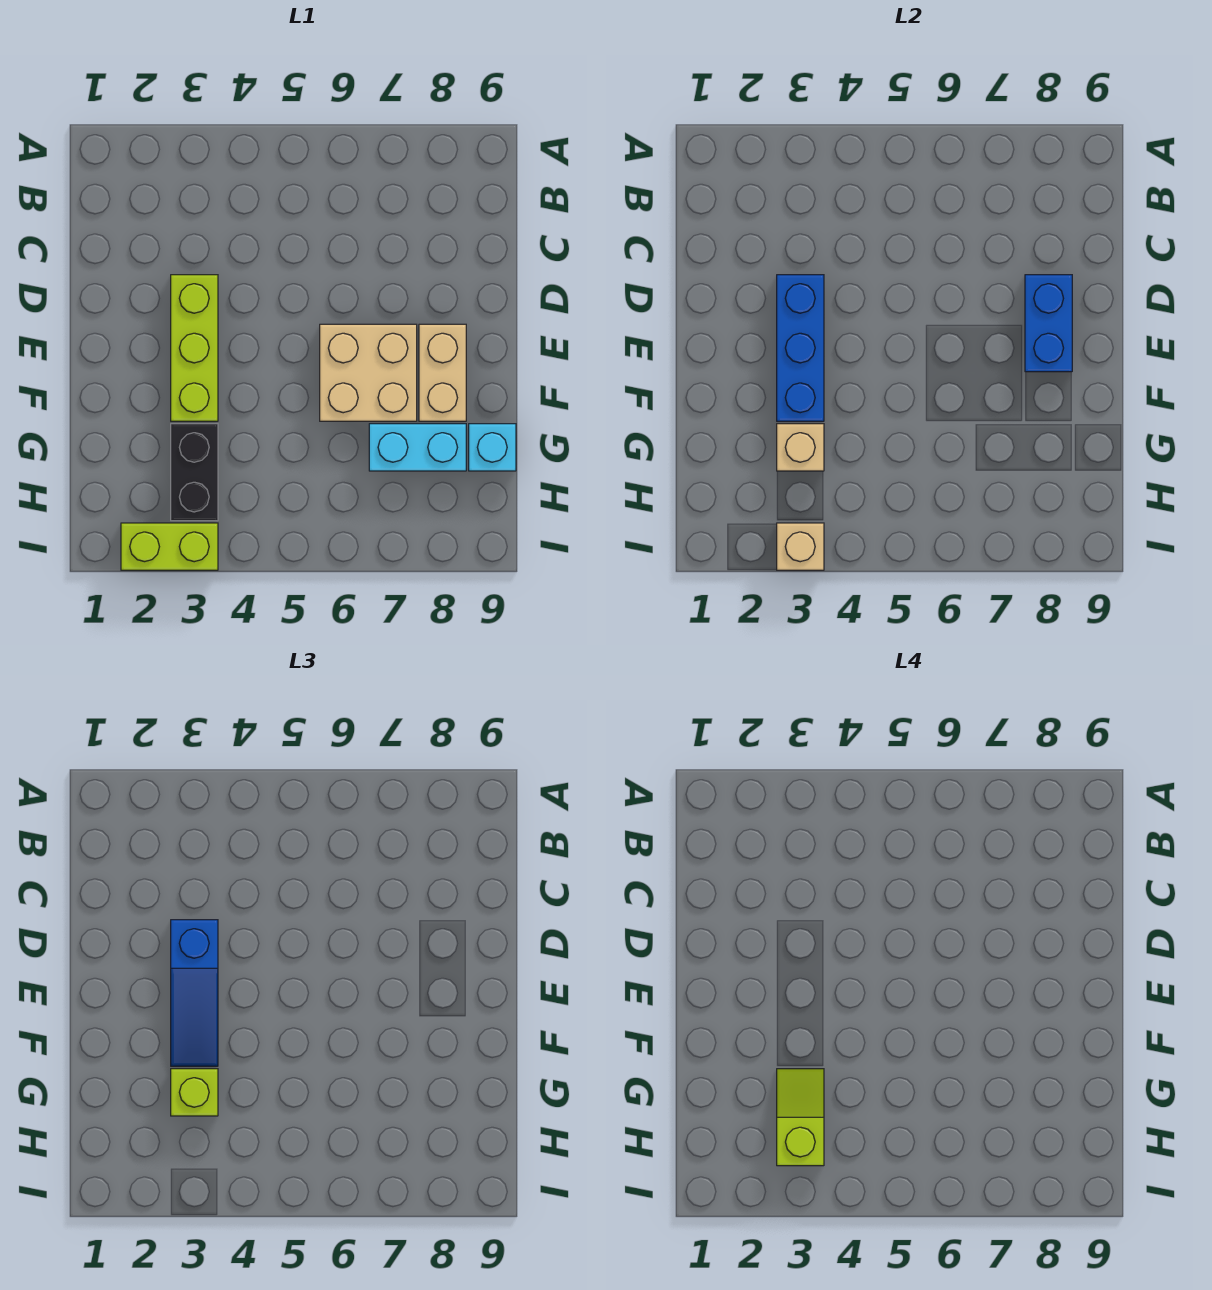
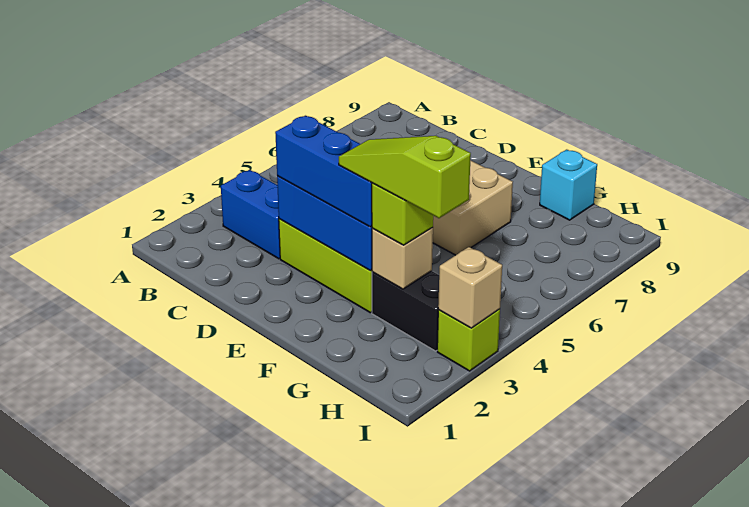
blue 1x3 slope [171,920,218,1066] -> blue 1x3 brick [275,116,372,227]
blue 1x2 brick [1025,275,1072,372] -> blue 1x2 brick moved to [221,170,280,259]
tan 1x2 brick [419,324,466,421] -> none
lime 1x2 slope [777,1069,824,1166] -> lime 1x3 slope [339,136,471,218]
cyan 1x2 brick [369,424,466,471] -> none
lime 1x2 brick [121,523,218,570] -> lime 1x1 brick [437,309,500,371]

